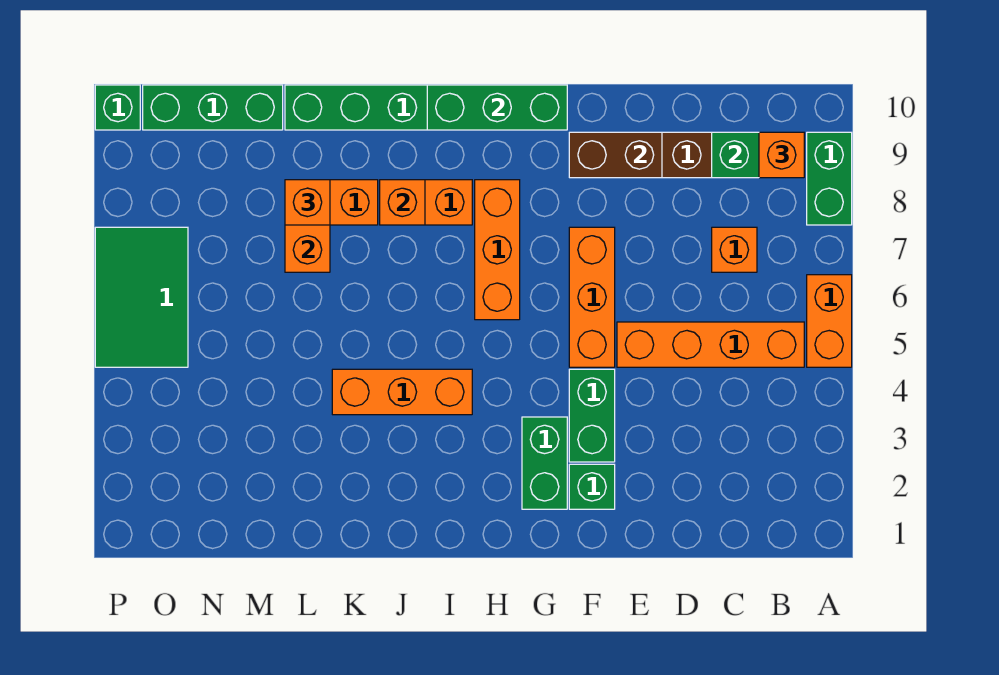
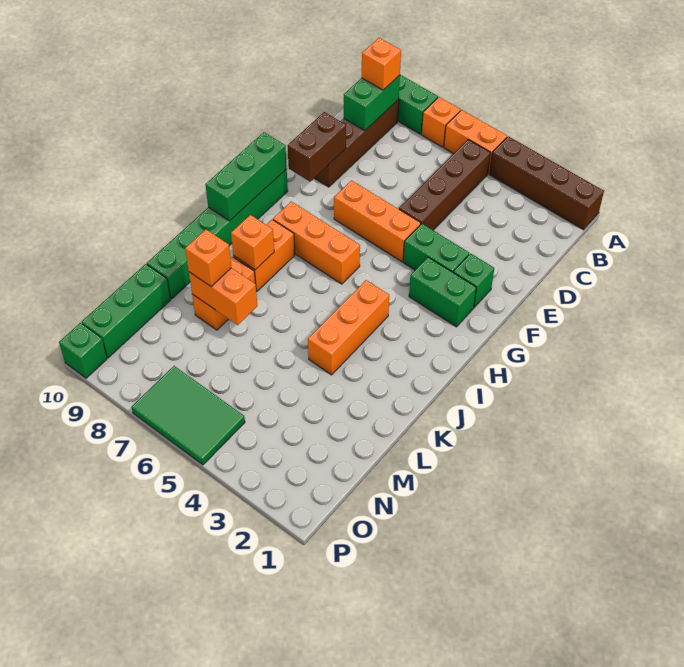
none -> brown 1x4 brick [489,136,604,230]
orange 1x4 brick [617,322,804,367] -> brown 1x4 brick [399,140,490,230]
orange 1x1 brick [712,227,757,272] -> orange 1x1 brick moved to [422,97,461,147]

